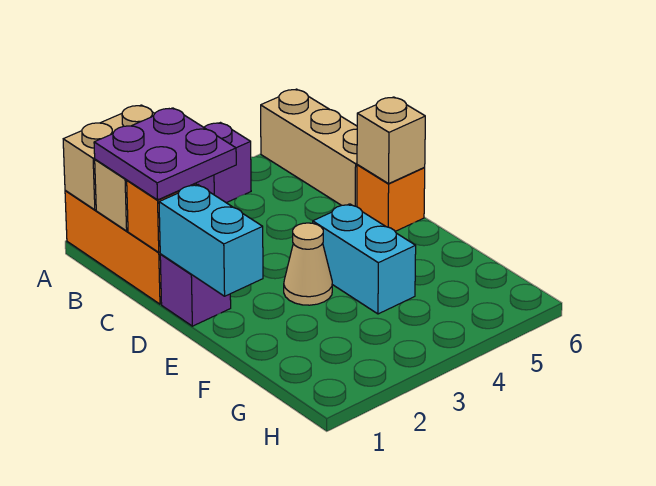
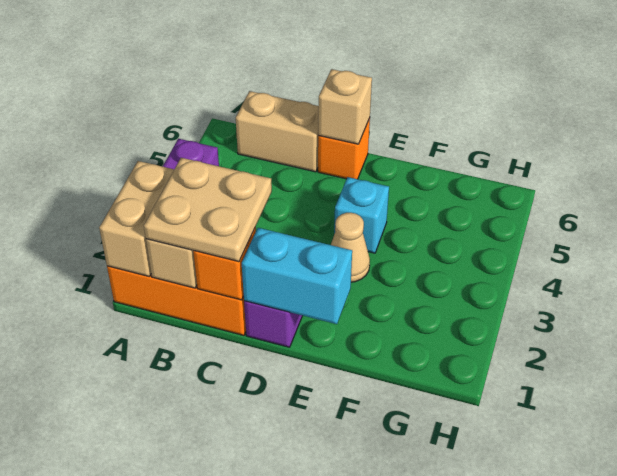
tan 1x3 brick [261,89,357,207] -> tan 1x2 brick [236,91,319,172]
purple 2x2 plate [94,108,236,200] -> tan 2x2 plate [144,158,272,262]
cyan 1x2 brick [313,204,416,314] -> cyan 1x1 brick [334,177,389,253]

